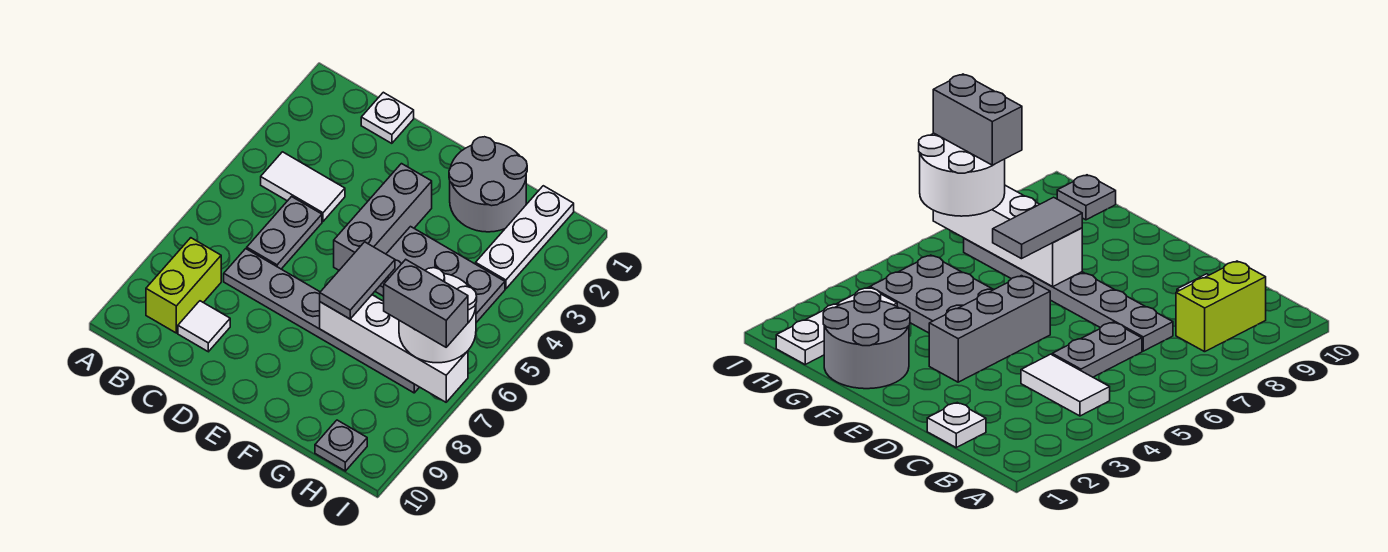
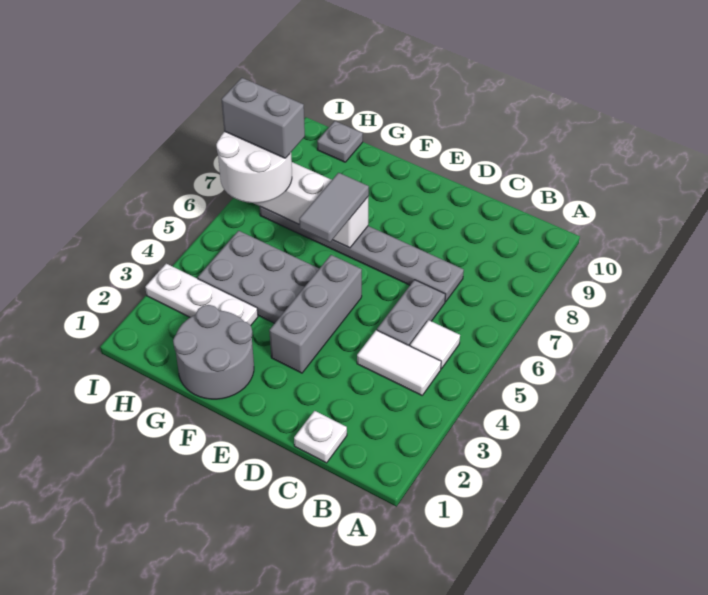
lime 1x2 brick [146,238,221,333] -> none
white 1x1 tile [178,301,230,352] -> white 1x1 tile moved to [410,320,460,369]
white 1x3 plate [476,186,574,289] -> white 1x3 plate turned to [145,264,258,325]

